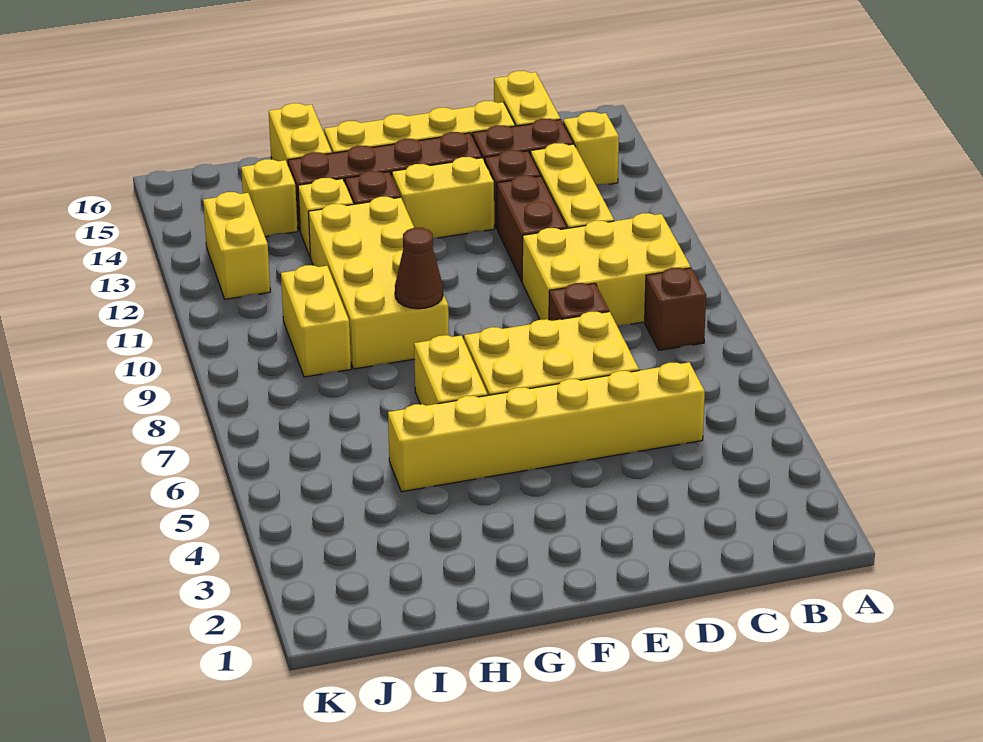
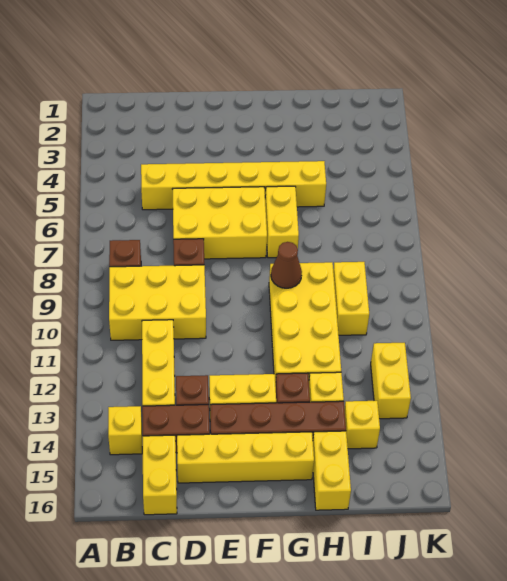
brown 1x2 brick [497,175,567,281] -> none

